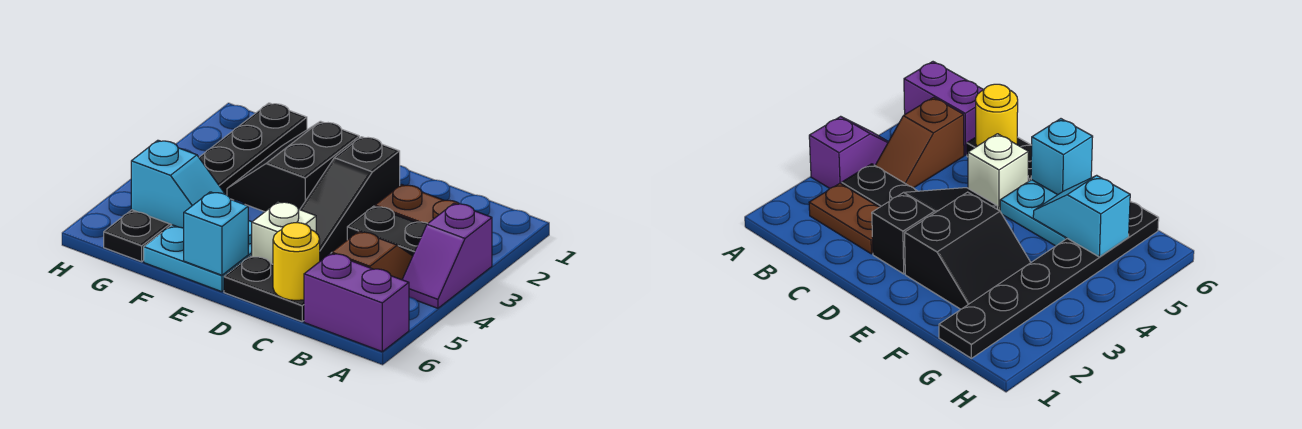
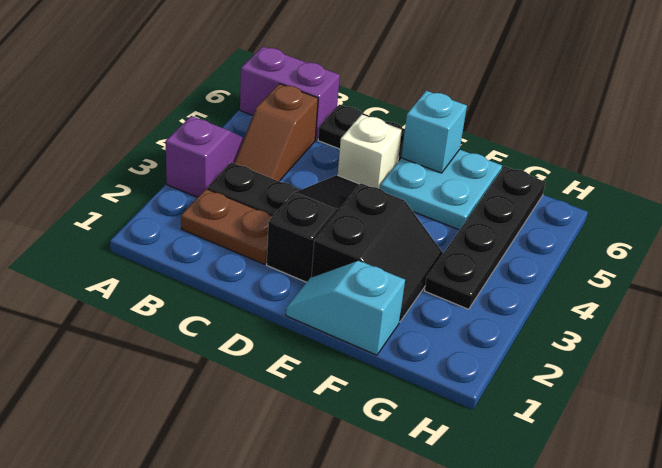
yellow 1x1 round brick [273,223,320,300] -> none
cyan 1x2 slope [131,140,225,228] -> cyan 1x2 slope moved to [286,261,405,355]
black 1x6 plate [104,103,307,262] -> black 1x4 plate [425,166,545,309]

